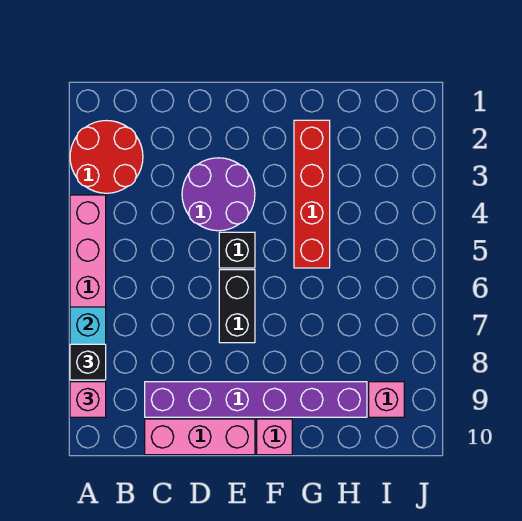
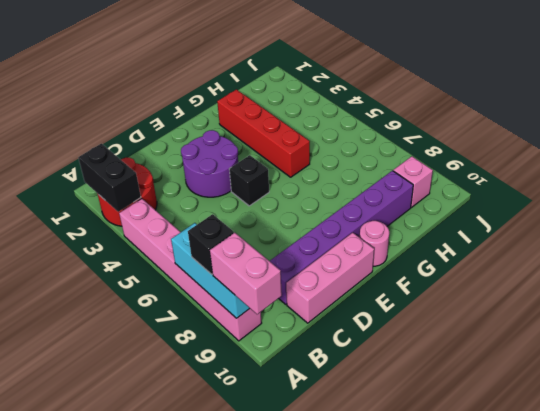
pink 1x1 brick [70,382,106,417] -> pink 1x2 brick [210,233,282,314]
black 1x2 brick [219,270,255,343] -> black 1x2 brick moved to [78,144,141,212]
pink 1x1 brick [257,419,292,455] -> pink 1x1 round brick [360,221,389,266]

